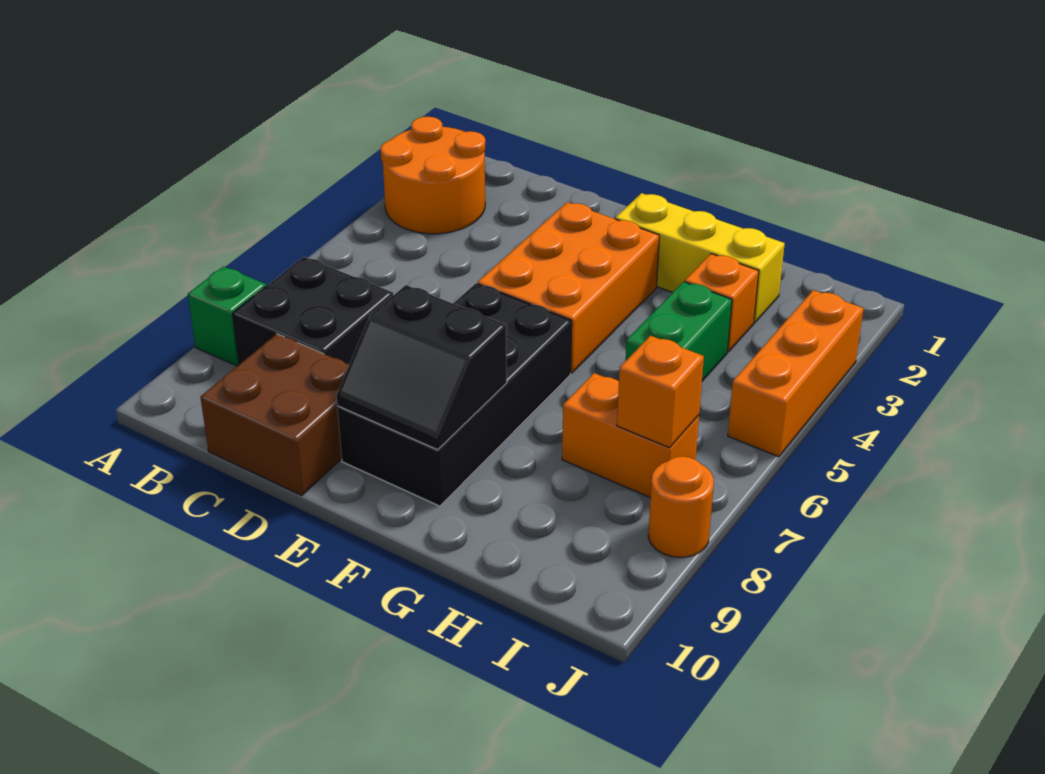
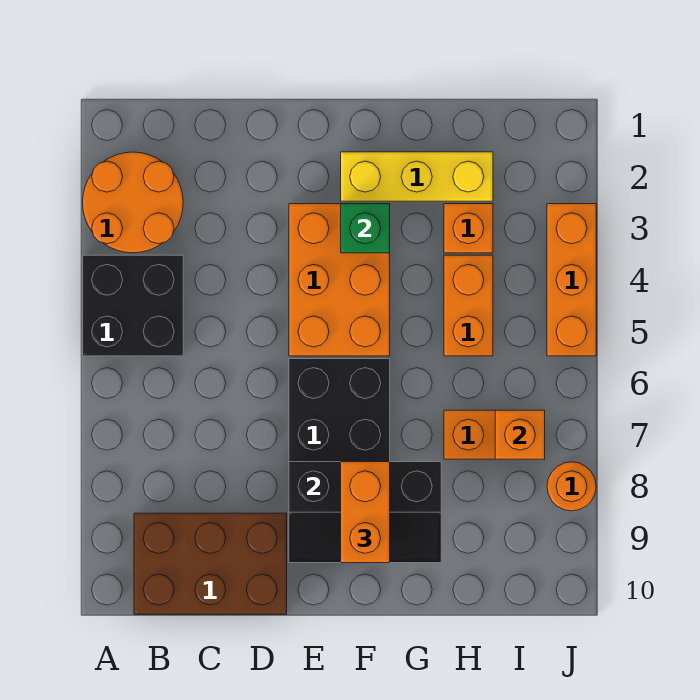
green 1x1 brick [188,267,266,366] -> green 1x1 brick moved to [341,204,390,253]
black 2x2 brick [233,257,393,364] -> black 2x2 brick moved to [83,255,183,356]
brown 2x2 brick [201,334,349,495] -> brown 2x3 brick [134,513,287,614]
black 2x2 slope [337,285,507,450] -> black 2x3 slope [289,462,441,563]
none -> orange 1x2 brick [341,462,390,563]
green 1x2 brick [626,282,732,381] -> orange 1x2 brick [444,255,493,356]

